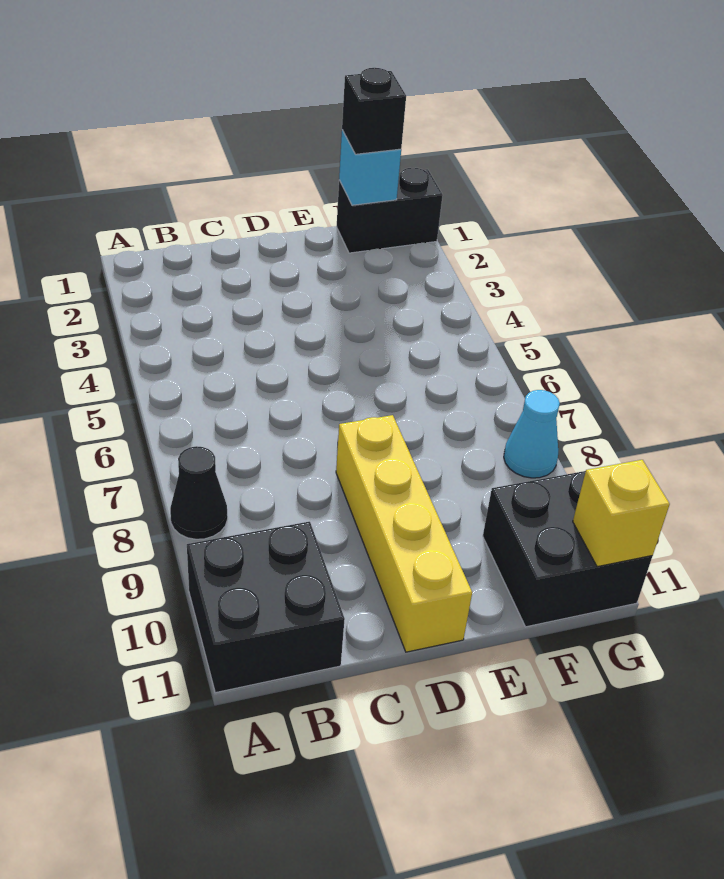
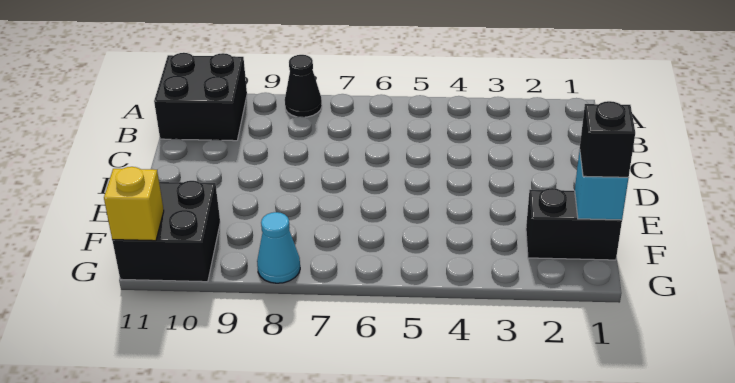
yellow 1x4 brick [336,415,472,652] -> none
black 1x2 brick [337,168,443,253] -> black 1x2 brick turned to [526,188,622,260]

